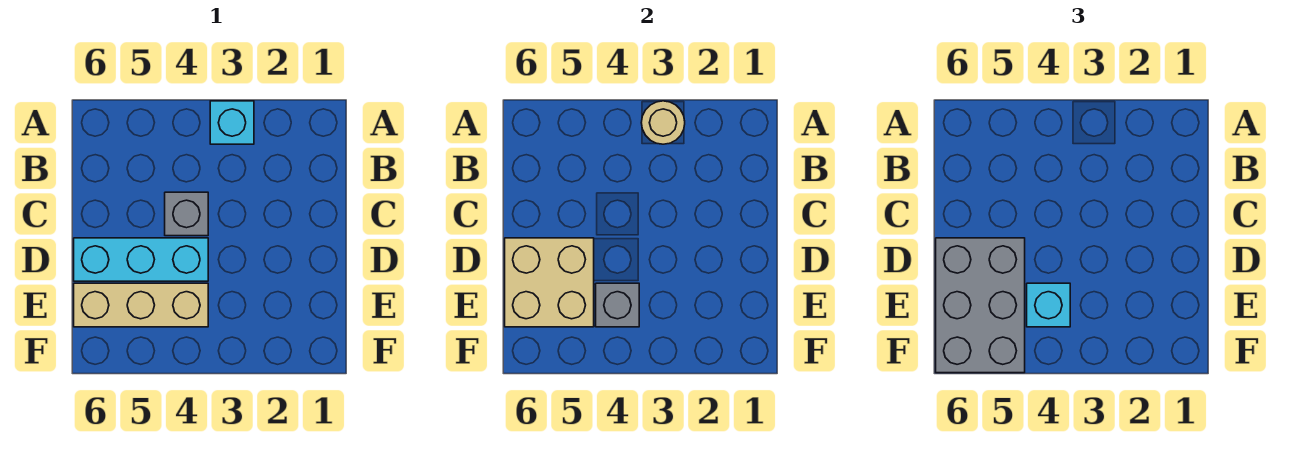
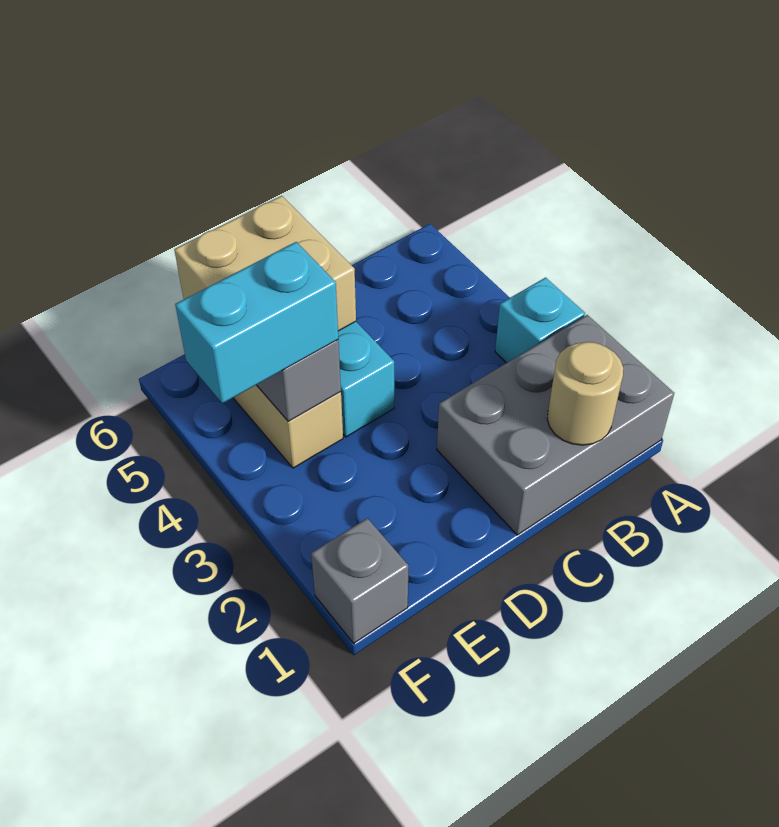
tan 1x1 round brick [641,101,685,144] -> tan 1x1 round brick moved to [547,342,623,445]
grey 1x1 brick [165,192,208,236] -> grey 1x1 brick moved to [311,518,409,643]
grey 2x3 brick [936,238,1025,373] -> grey 2x3 brick moved to [437,315,674,535]
cyan 1x1 brick [1027,283,1070,327] -> cyan 1x2 brick [175,242,338,403]

